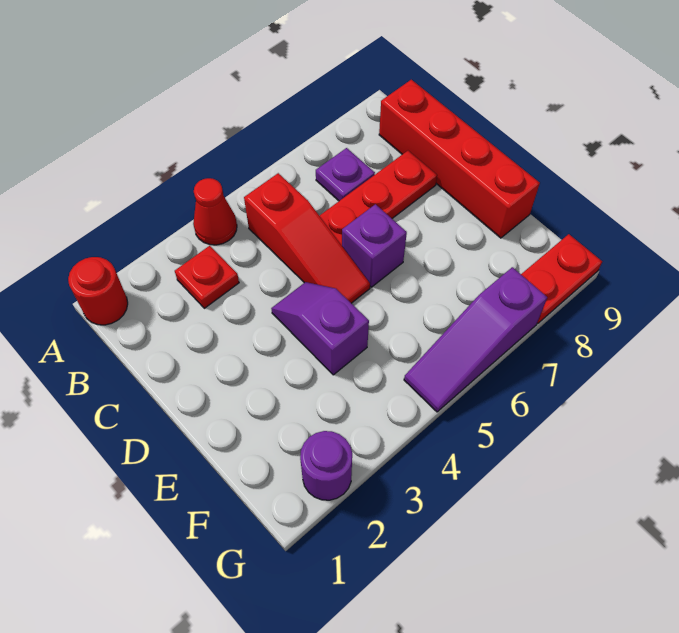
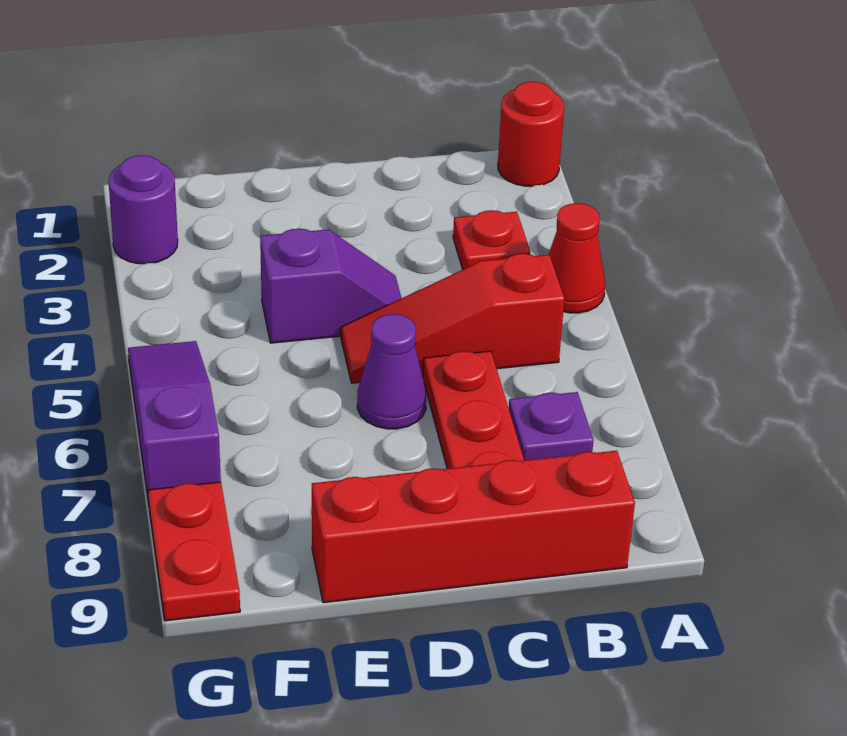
purple 1x1 brick [342,204,407,287] -> purple 1x1 cone [357,314,426,429]

